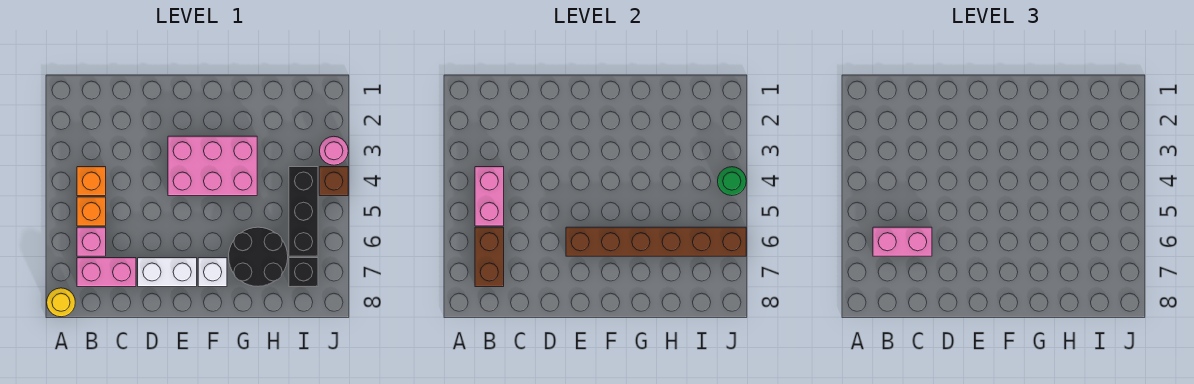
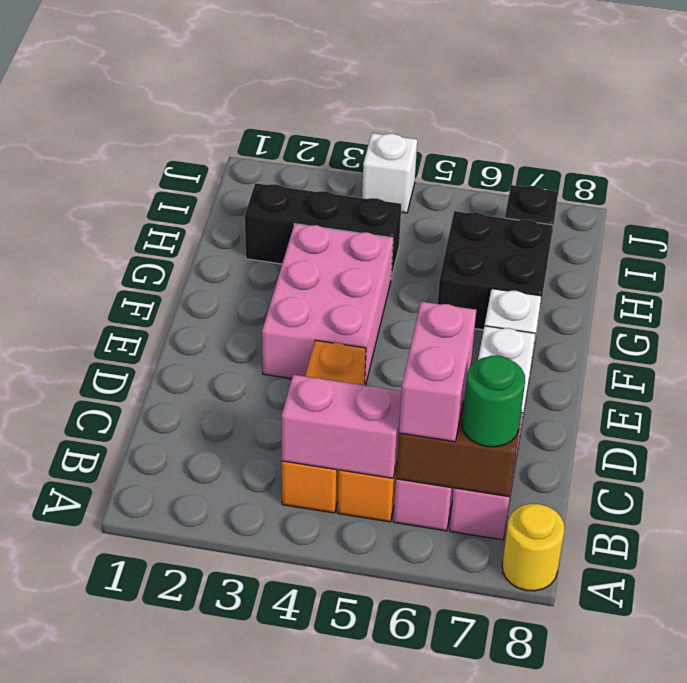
orange 1x1 brick [77,167,106,196] -> orange 1x3 brick [282,340,366,513]
brown 1x6 brick [566,227,746,256] -> none
black 2x2 round brick [229,227,288,287] -> black 2x2 brick [437,211,553,330]
black 1x3 brick [289,167,318,256] -> black 1x3 brick moved to [245,183,401,278]
pink 1x1 round brick [320,136,348,165] -> none
brown 1x1 brick [319,167,348,196] -> white 1x1 brick [362,133,417,213]
green 1x1 round brick [718,167,746,196] -> green 1x1 round brick moved to [462,355,525,447]

